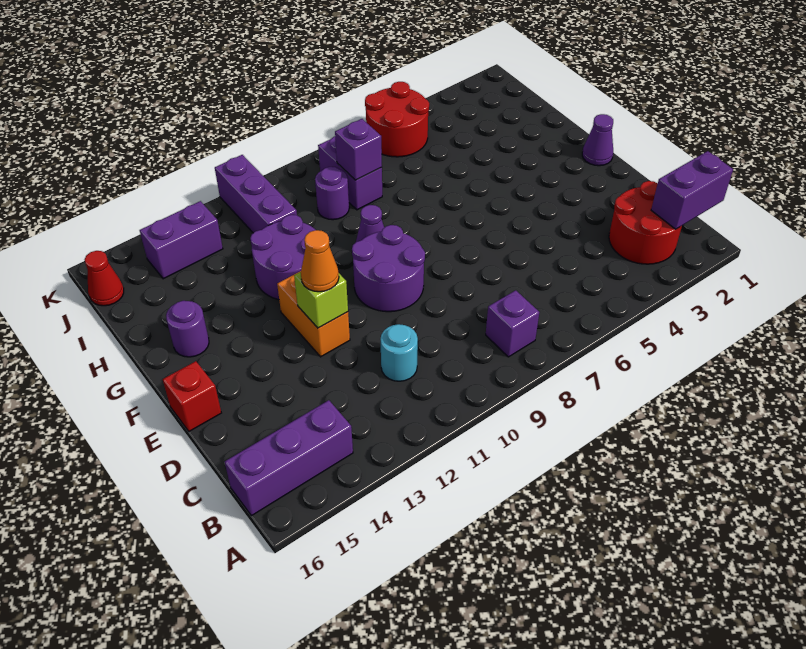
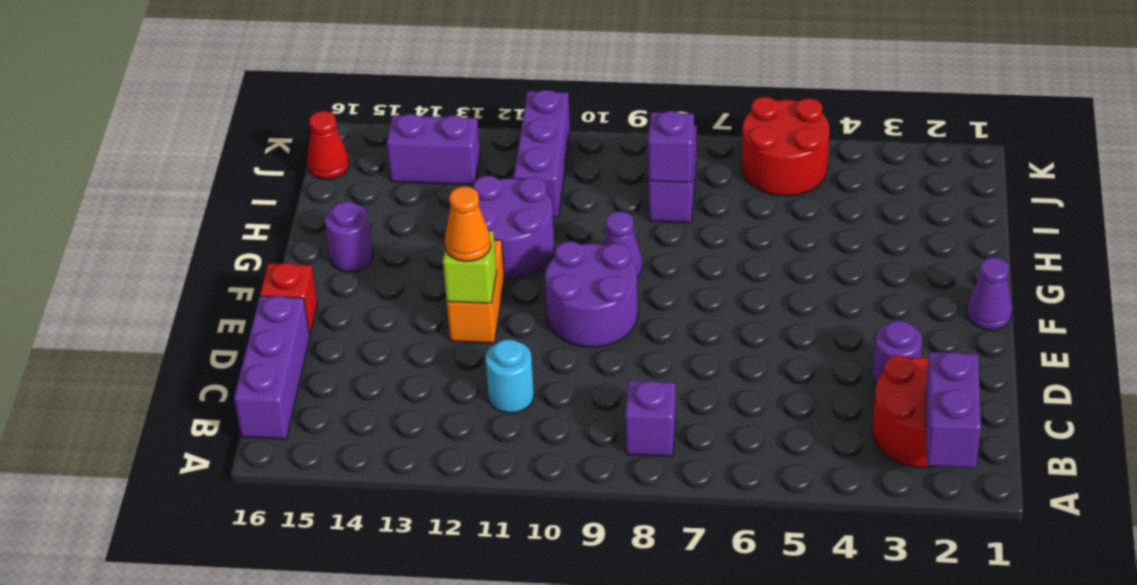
purple 1x2 brick [651,151,733,229] -> purple 1x2 brick turned to [926,352,981,468]
purple 1x3 brick [225,400,353,516] -> purple 1x3 brick turned to [234,296,310,439]
purple 1x1 round brick [315,167,349,220] -> purple 1x1 round brick moved to [873,321,922,385]

